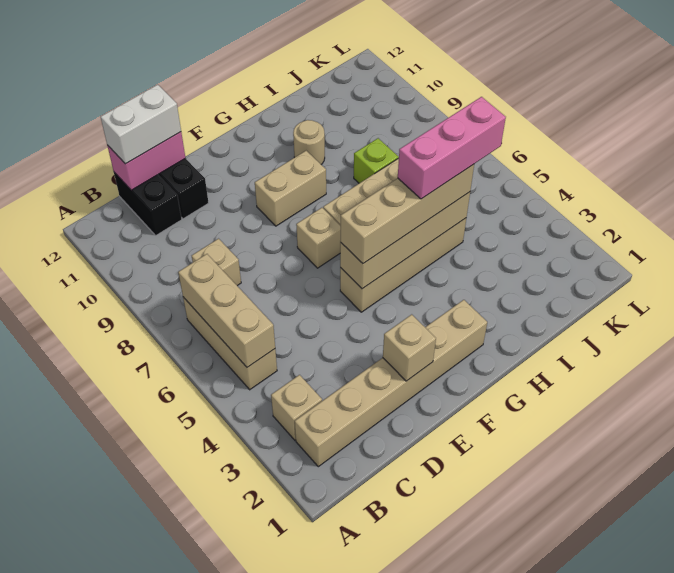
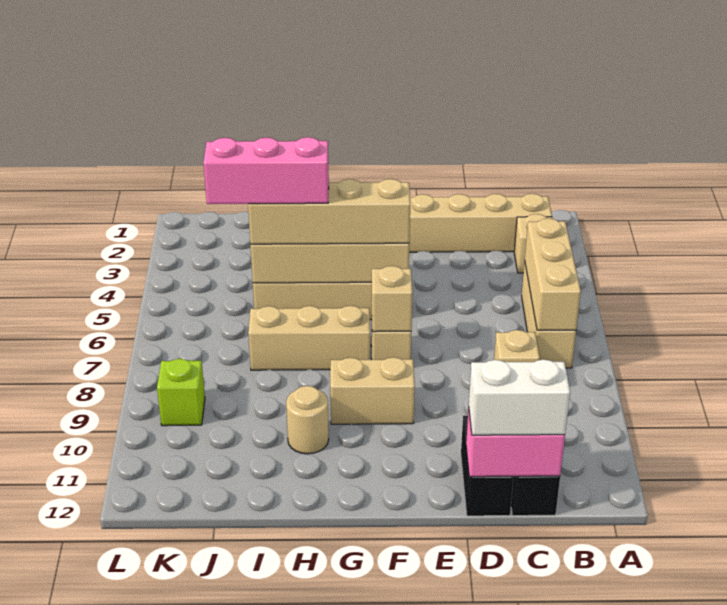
tan 1x1 brick [383,314,436,381] -> tan 1x1 brick moved to [371,266,413,332]
lime 1x1 brick [354,138,399,183] -> lime 1x1 brick moved to [157,359,205,426]

